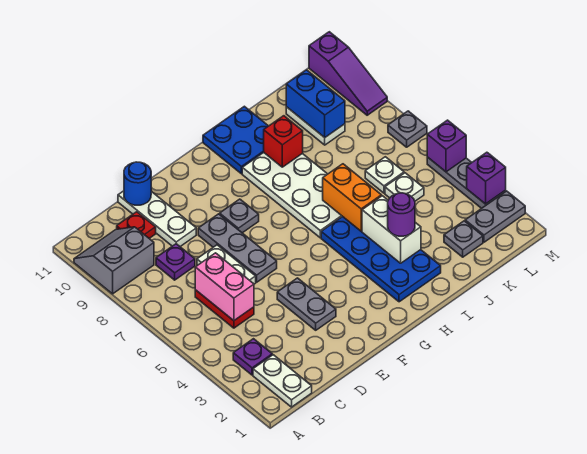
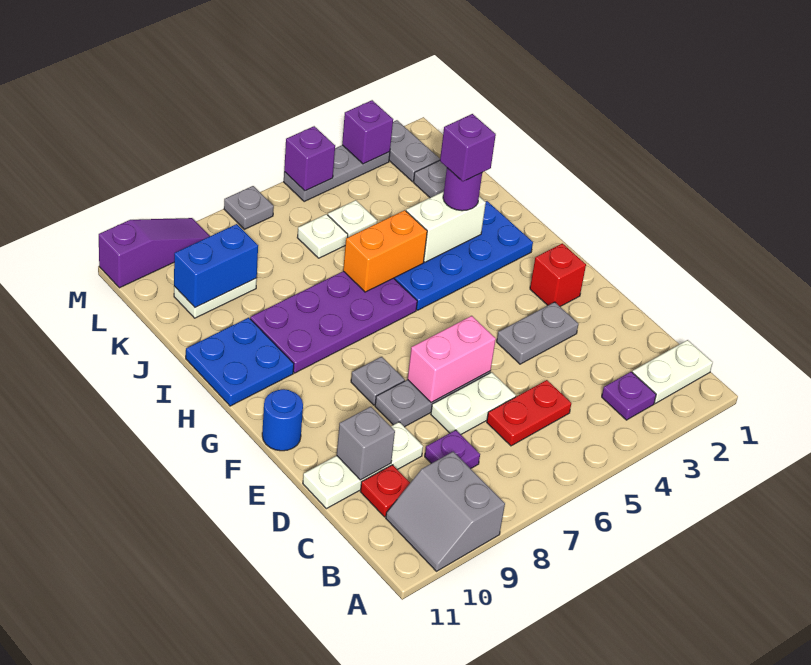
pink 1x2 brick [195,253,254,321] -> pink 1x2 brick moved to [408,316,496,403]
none -> grey 1x1 brick [337,407,395,480]
blue 1x1 round brick [124,162,151,205] -> blue 1x1 round brick moved to [262,389,303,451]
white 2x4 plate [242,153,342,238] -> purple 2x4 plate [250,271,417,373]
none -> purple 1x1 brick [440,114,496,181]
red 1x1 brick [264,116,303,167] -> red 1x1 brick moved to [530,243,586,306]

